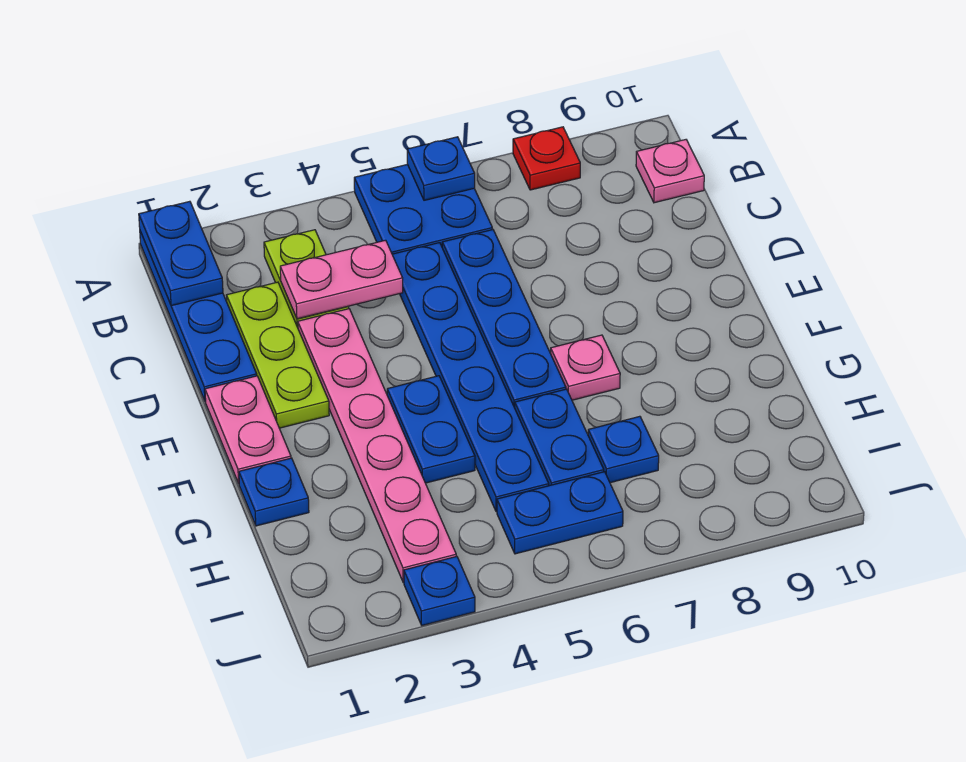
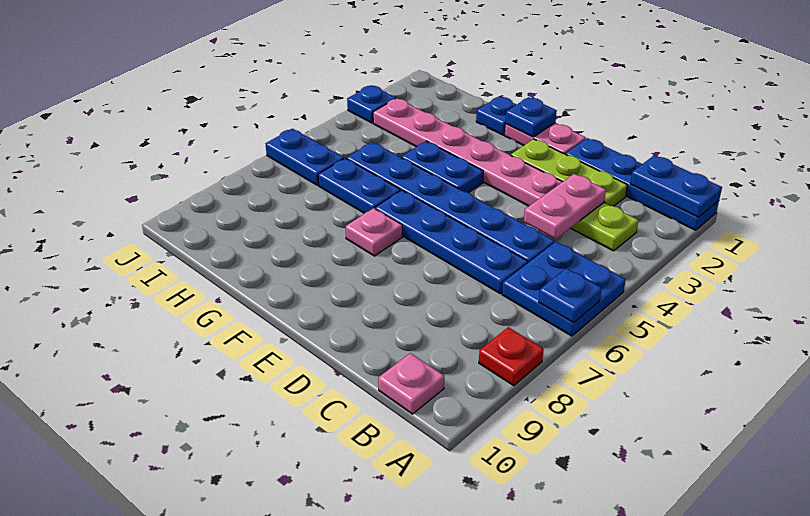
blue 1x1 plate [588,416,659,483] -> blue 1x1 plate moved to [505,97,557,137]
blue 1x2 plate [497,472,623,554] -> blue 1x2 plate turned to [265,129,344,185]

